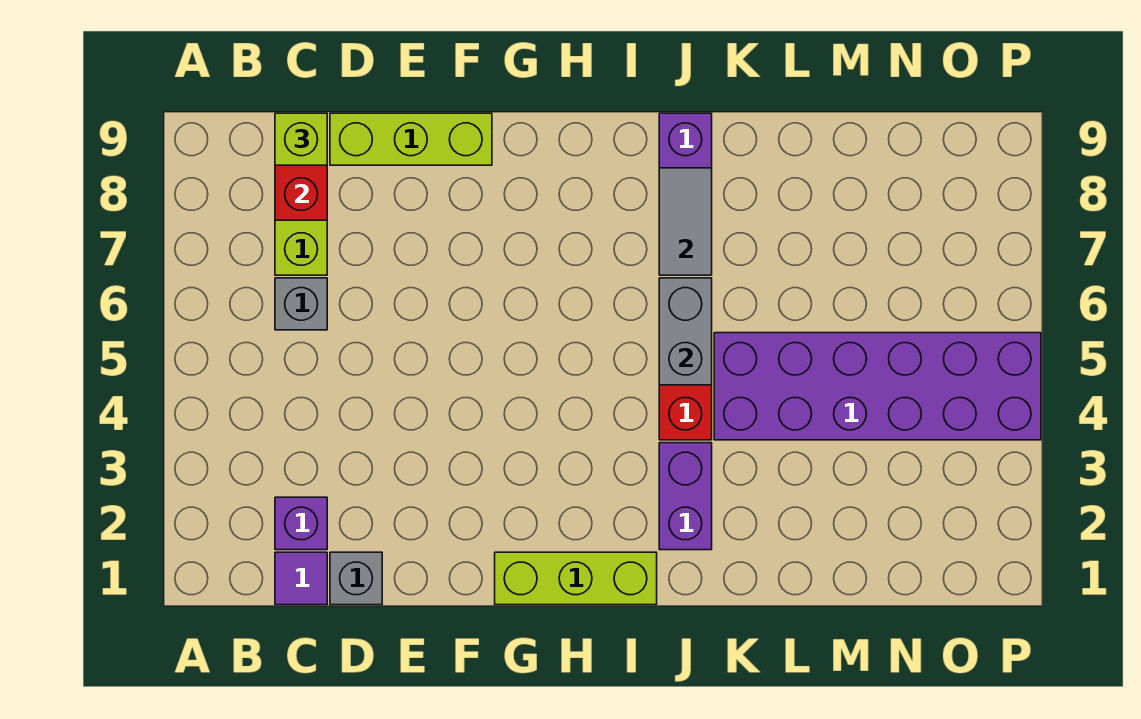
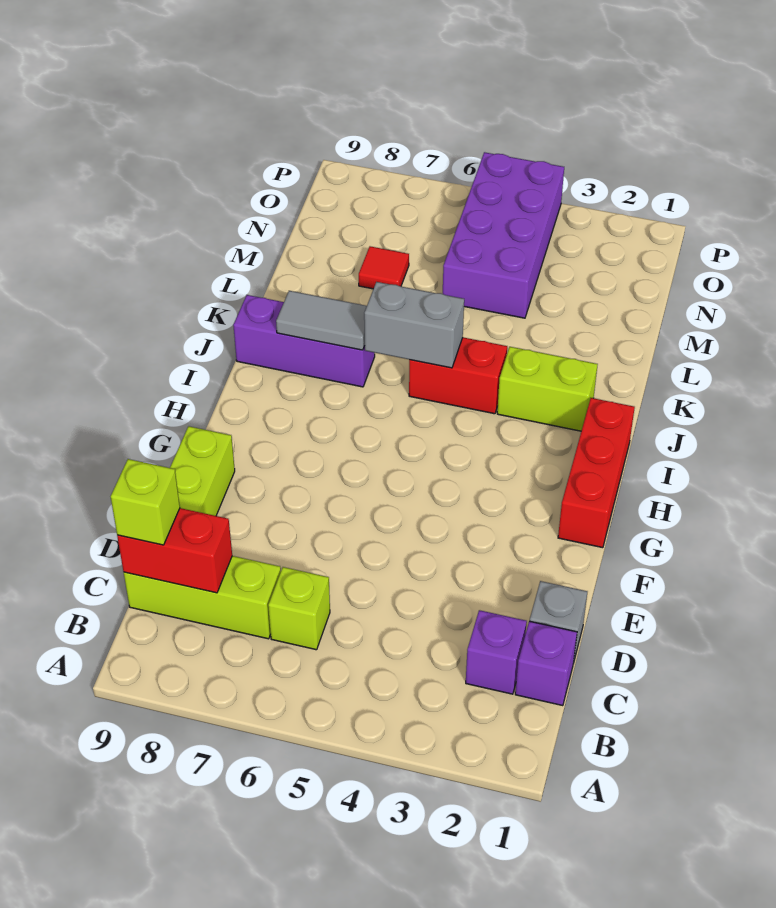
purple 1x1 tile [275,552,327,605] -> purple 1x1 brick [515,621,577,706]
grey 1x1 brick [275,278,327,330] -> lime 1x1 brick [268,567,330,650]
lime 1x3 brick [495,552,657,605] -> red 1x3 brick [558,398,635,548]
purple 1x2 brick [659,443,712,550] -> lime 1x2 brick [497,347,598,431]
purple 2x6 brick [714,333,1041,440] -> purple 2x4 brick [443,152,564,318]
none -> red 1x1 tile [359,246,409,289]

